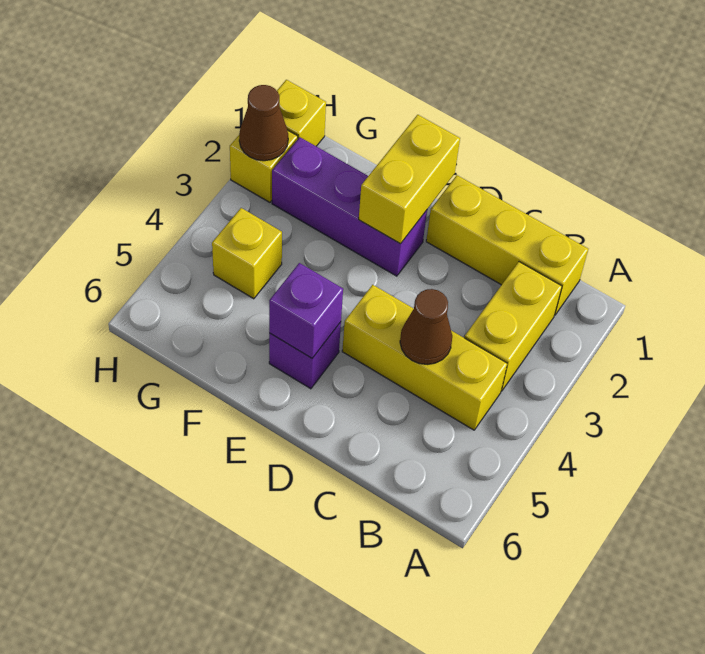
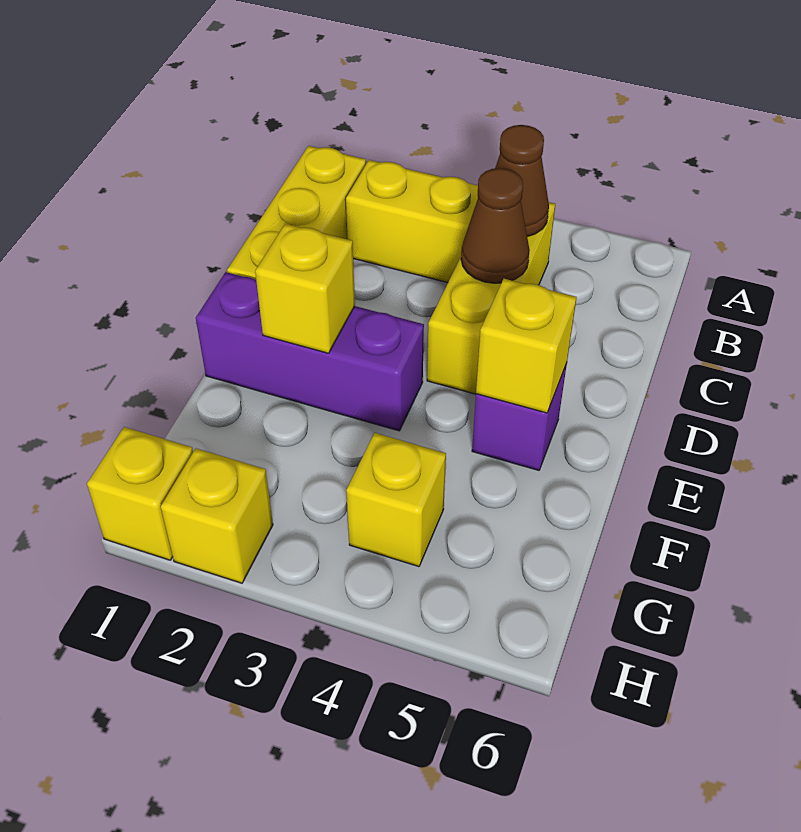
yellow 1x2 brick [359,115,460,244] -> yellow 1x1 brick [255,224,355,353]
purple 1x3 brick [272,137,427,276] -> purple 1x3 brick turned to [196,272,424,431]
purple 1x1 brick [269,263,343,358] -> yellow 1x1 brick [476,279,577,413]
brown 1x1 cone [239,85,288,161] -> brown 1x1 cone moved to [495,125,549,237]

